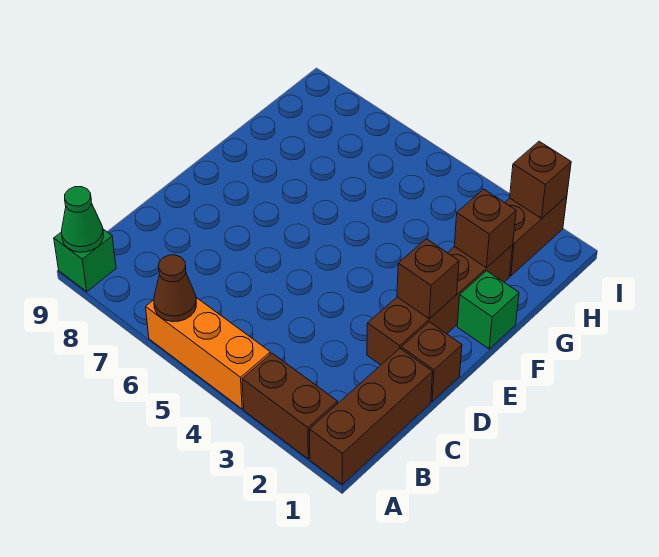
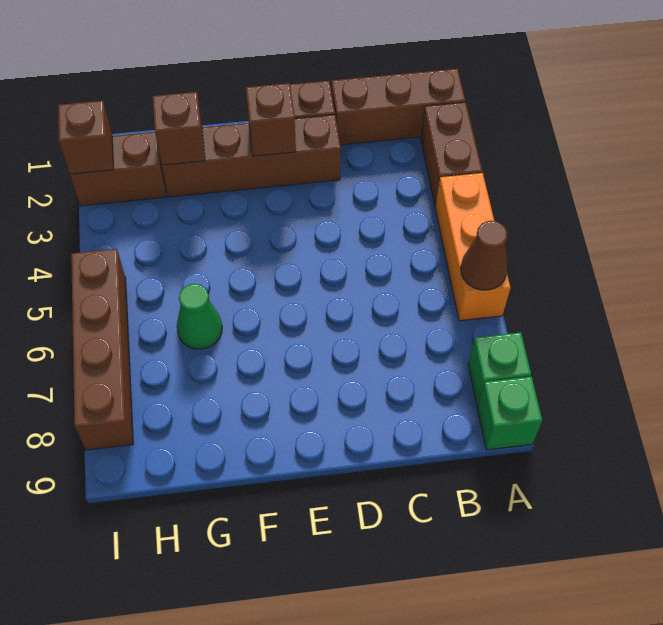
green 1x1 cone [62,187,103,252] -> green 1x1 cone moved to [177,284,222,349]
green 1x1 brick [457,271,519,349] -> green 1x1 brick moved to [468,332,531,405]
none -> brown 1x4 brick [71,249,133,450]

